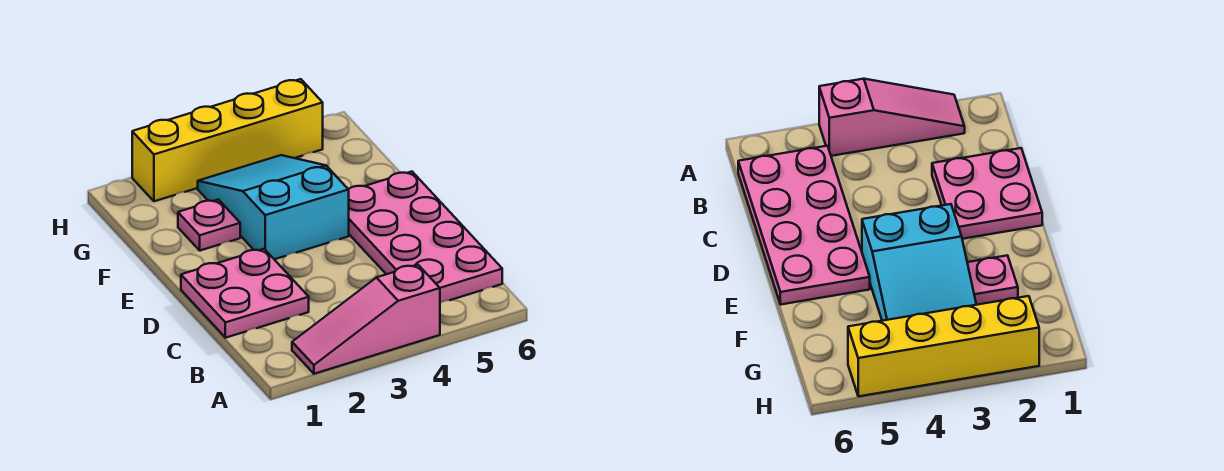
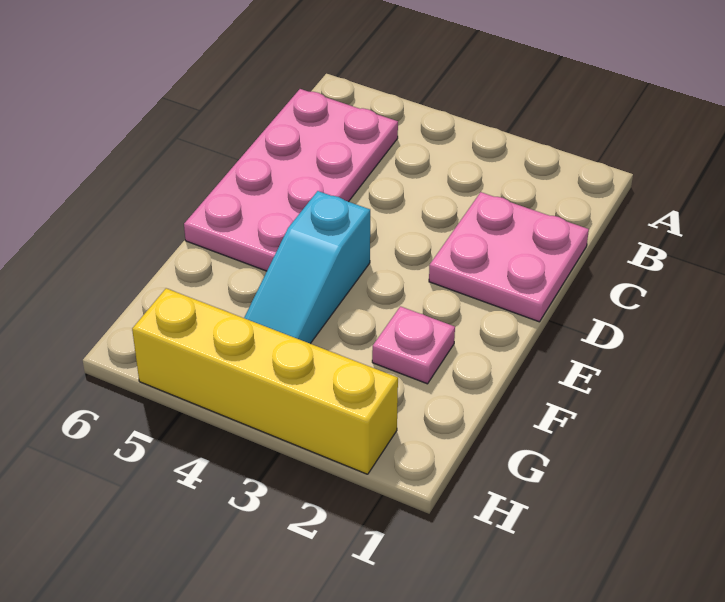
pink 1x3 slope [292,265,440,374] -> none
cyan 2x3 slope [198,155,349,259] -> cyan 1x3 slope [244,191,370,344]

